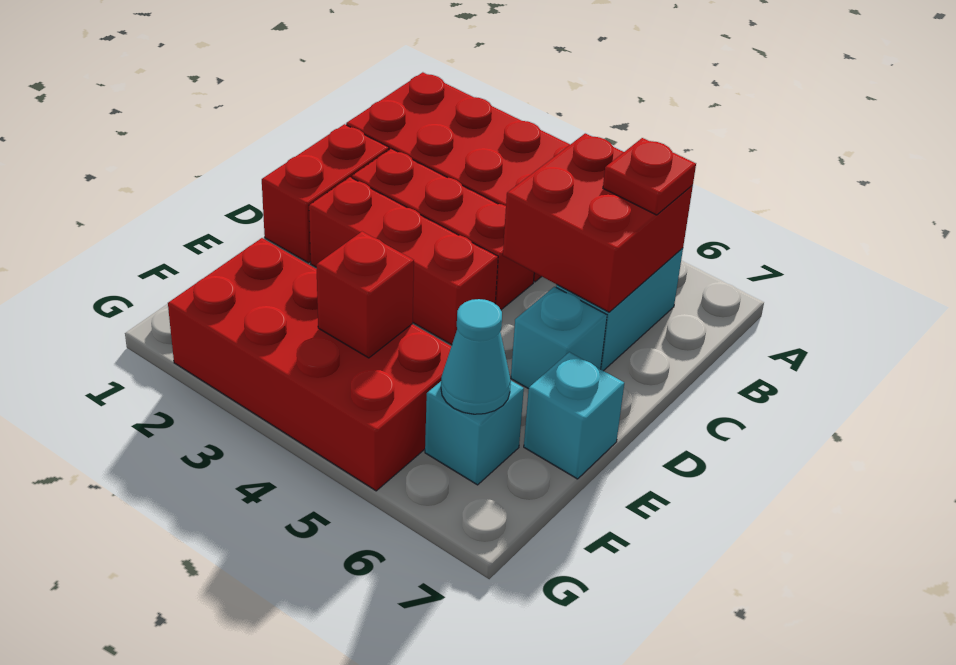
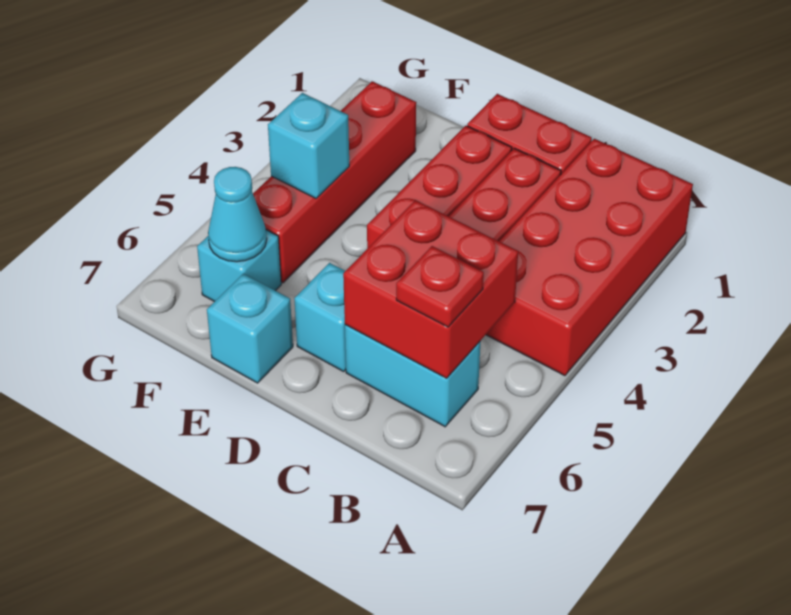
red 2x4 brick [168,238,451,491] -> red 1x4 brick [253,81,416,283]
red 1x1 brick [316,232,414,358] -> cyan 1x1 brick [268,93,349,198]

